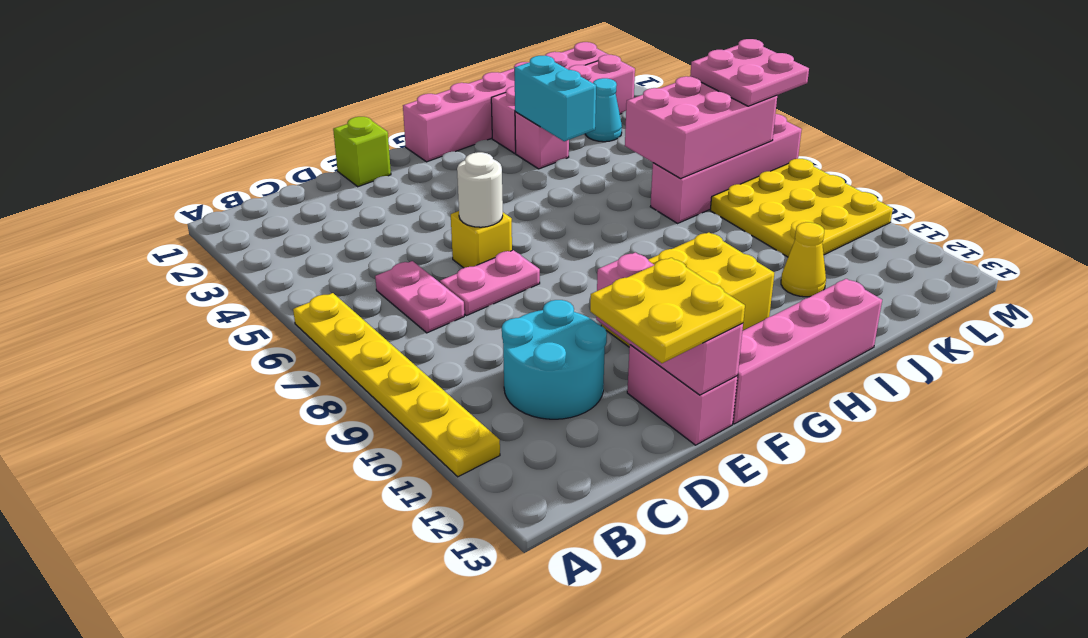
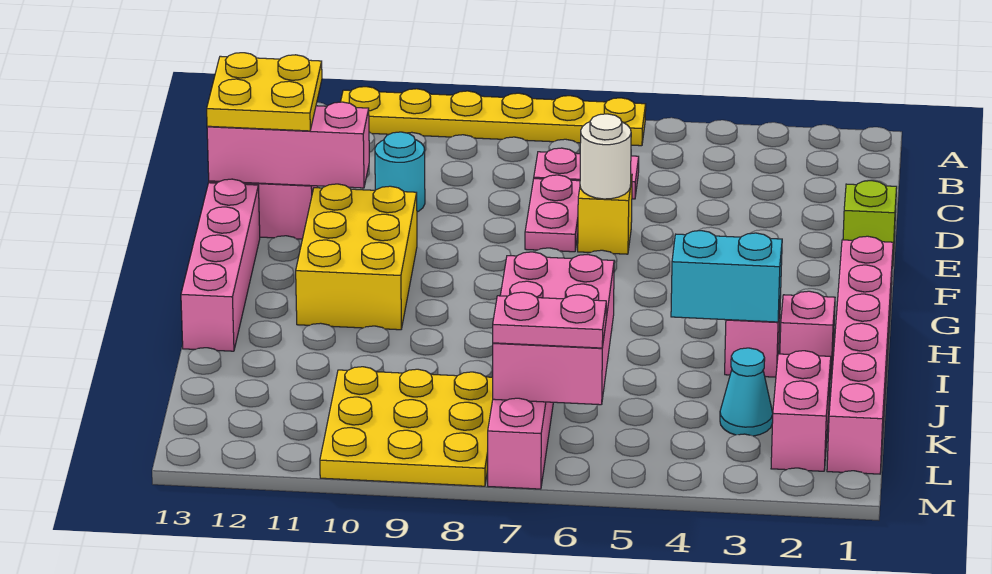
cyan 2x2 round brick [502,300,607,419] -> cyan 1x1 round brick [375,132,425,212]
yellow 1x1 cone [781,222,826,297] -> none
pink 2x2 plate [690,39,809,106] -> pink 1x2 plate [493,292,606,348]

